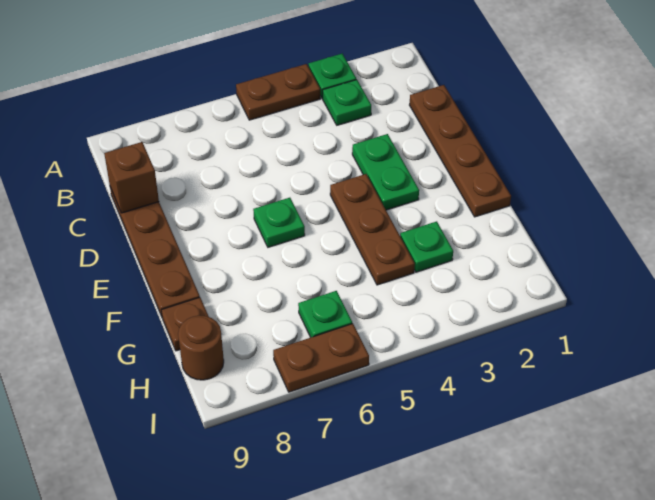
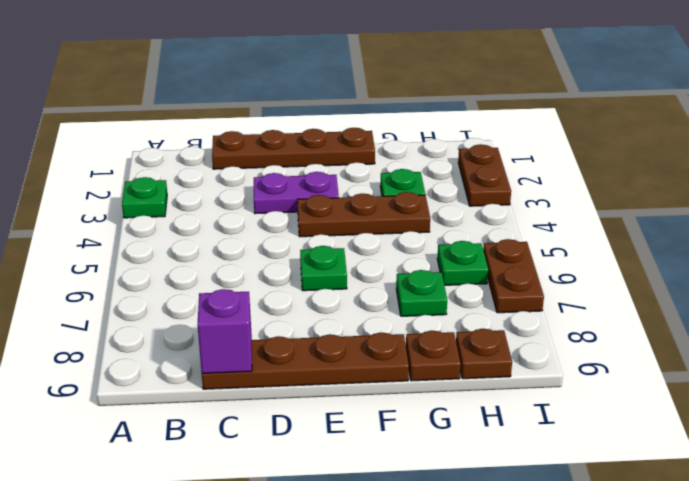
brown 1x2 plate [236,64,320,120] -> brown 1x2 plate moved to [458,144,511,206]
green 1x1 plate [323,80,371,125] -> green 1x1 plate moved to [396,270,447,316]
brown 1x1 brick [104,142,159,213] -> purple 1x1 brick [197,289,252,373]
green 1x2 plate [352,134,419,210] -> purple 1x2 plate [254,172,339,214]
brown 1x1 round brick [178,315,224,380] -> brown 1x1 plate [456,329,512,379]

